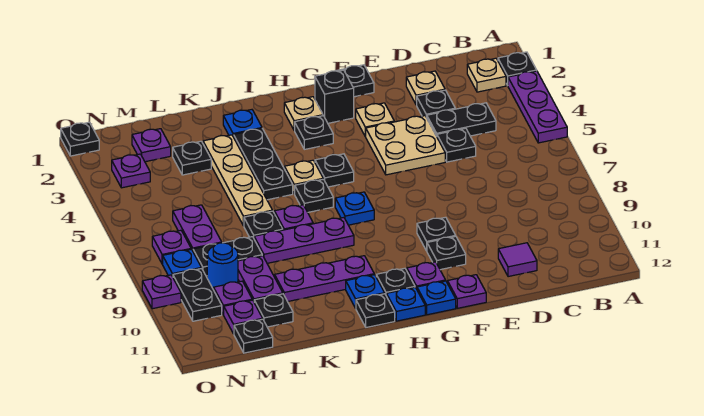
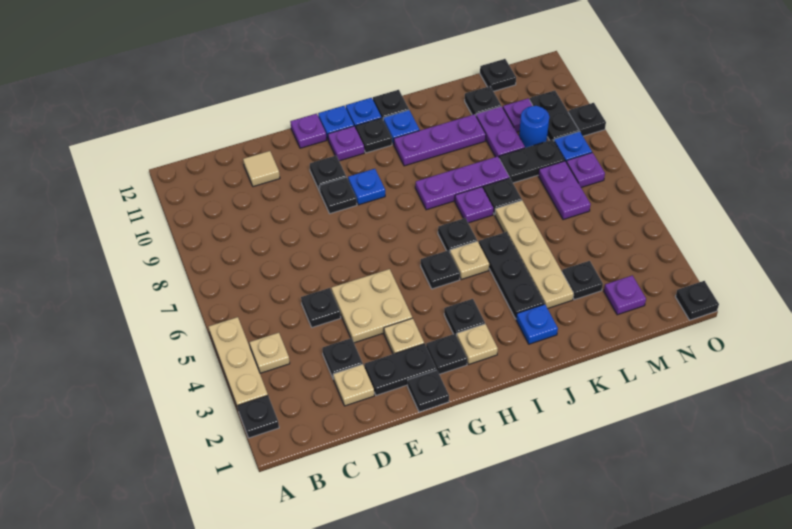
purple 1x3 plate [508,71,567,143] -> tan 1x3 plate [208,317,268,408]
tan 1x1 plate [467,58,506,92] -> tan 1x1 plate moved to [249,333,290,373]
black 1x2 plate [427,103,496,136] -> black 1x2 plate moved to [365,344,437,395]
purple 1x1 tile [498,243,537,277] -> tan 1x1 tile [243,151,280,187]
black 1x1 brick [315,70,354,123] -> black 1x1 plate [426,334,467,374]
blue 1x1 plate [335,192,374,225] -> blue 1x1 plate moved to [348,169,385,205]
purple 1x1 plate [224,300,263,334] -> none
purple 1x1 plate [112,154,150,188] -> none
purple 1x1 plate [142,275,181,309] -> black 1x1 plate [568,103,606,136]

